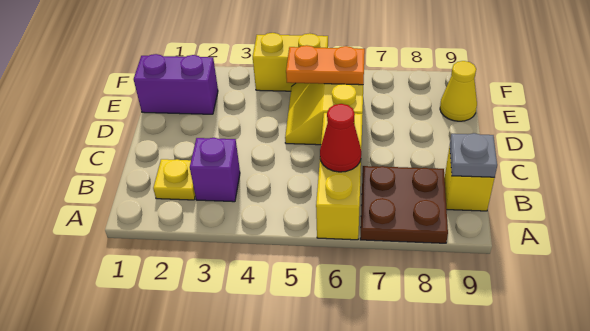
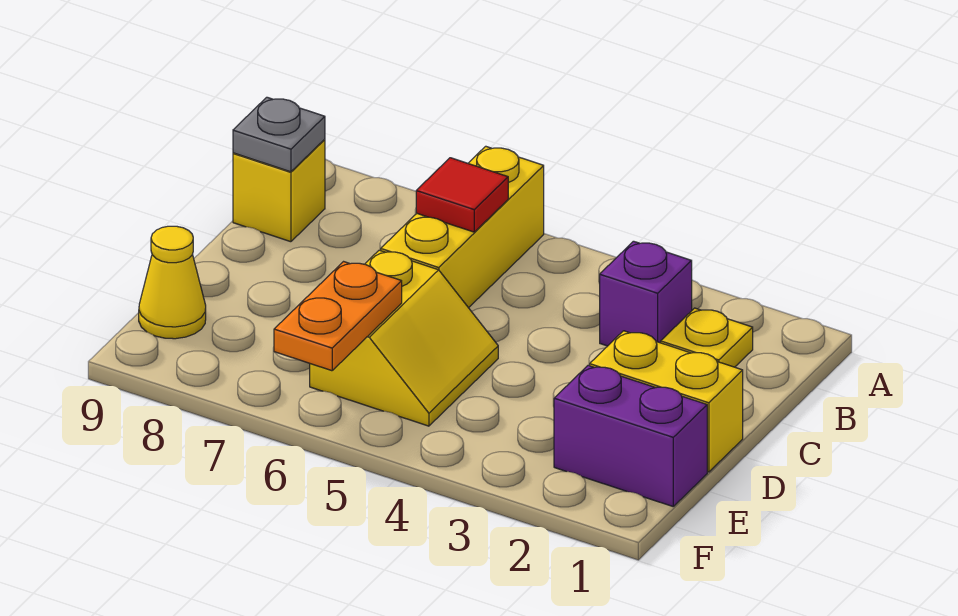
brown 2x2 plate [360,166,448,243] -> none
red 1x1 cone [320,104,361,172] -> red 1x1 tile [416,158,508,232]
orange 1x2 plate [286,45,365,85] -> orange 1x2 plate turned to [274,262,402,371]
yellow 1x2 brick [253,33,328,91] -> yellow 1x2 brick moved to [590,331,743,472]

